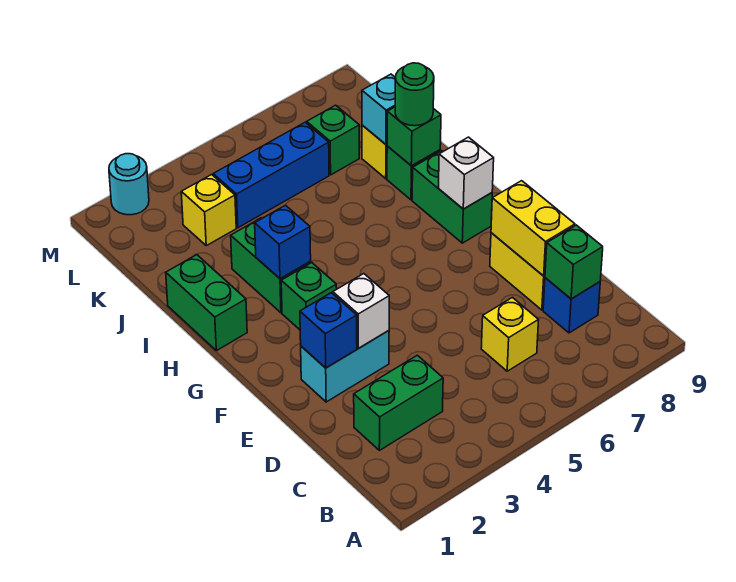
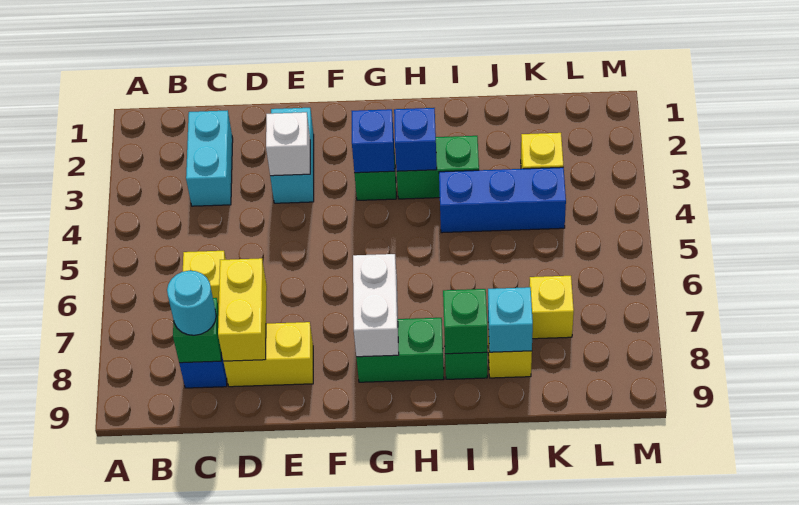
green 1x2 brick [354,355,443,450] -> cyan 1x2 brick [186,110,233,206]
yellow 1x2 brick [491,181,575,276] -> yellow 1x2 brick turned to [218,258,267,361]
blue 1x1 brick [300,293,357,368] -> blue 1x1 brick moved to [352,109,395,173]
white 1x1 brick [438,137,494,209] -> white 1x2 brick [353,254,399,357]
green 1x2 brick [166,255,247,351] -> none
green 1x1 round brick [395,63,434,126] -> none
blue 1x3 brick [213,122,329,228] -> blue 1x3 brick turned to [439,167,566,233]
green 1x1 brick [307,105,359,175] -> yellow 1x1 brick [529,276,574,339]
cyan 1x1 round brick [109,154,149,215] -> cyan 1x1 round brick moved to [167,271,216,335]

